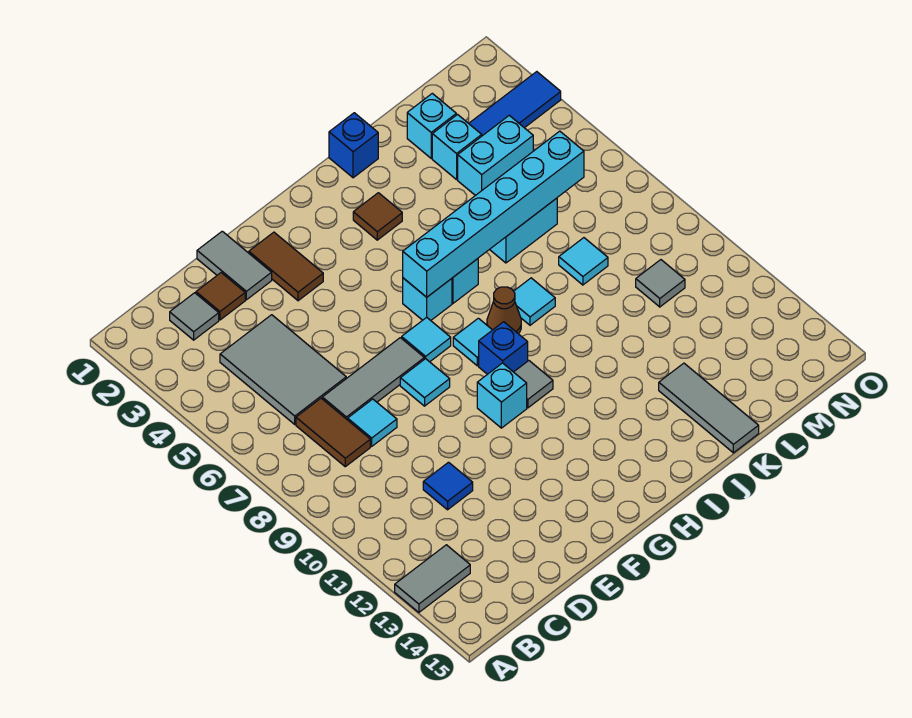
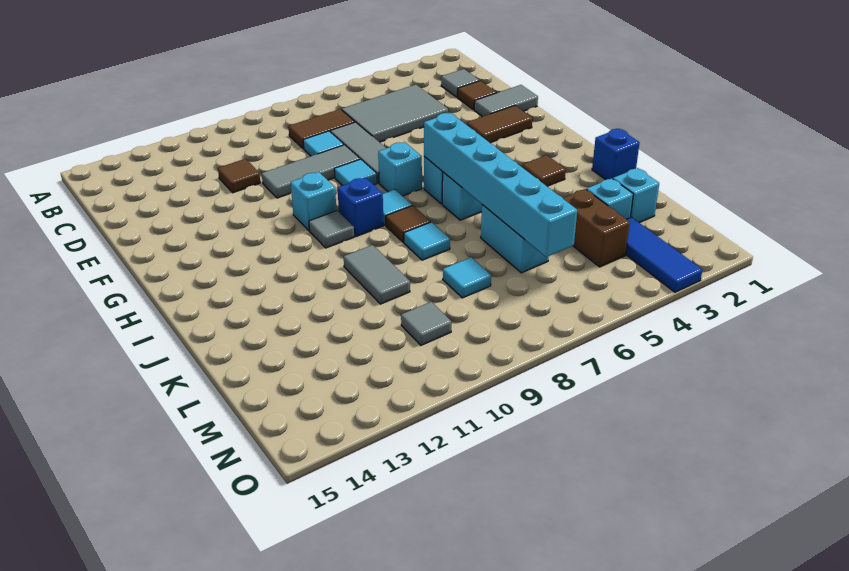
grey 1x2 tile [395,545,470,612] -> grey 1x2 tile moved to [344,245,410,304]
blue 1x1 tile [423,462,473,510] -> brown 1x1 tile [218,159,260,193]
cyan 1x1 tile [402,317,451,362] -> cyan 1x1 brick [378,142,422,196]
brown 1x1 cone [487,287,521,334] -> brown 1x1 tile [386,206,431,242]
grey 1x3 tile [659,363,759,453] -> grey 1x3 tile moved to [262,145,360,198]
cyan 1x2 brick [458,115,533,196] -> brown 1x2 brick [563,189,630,267]

